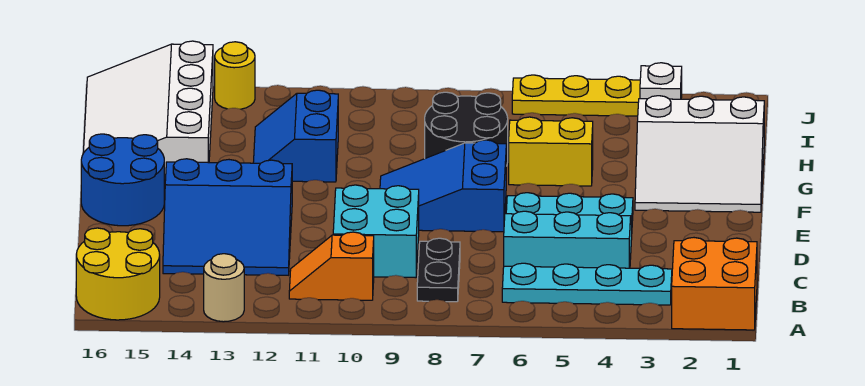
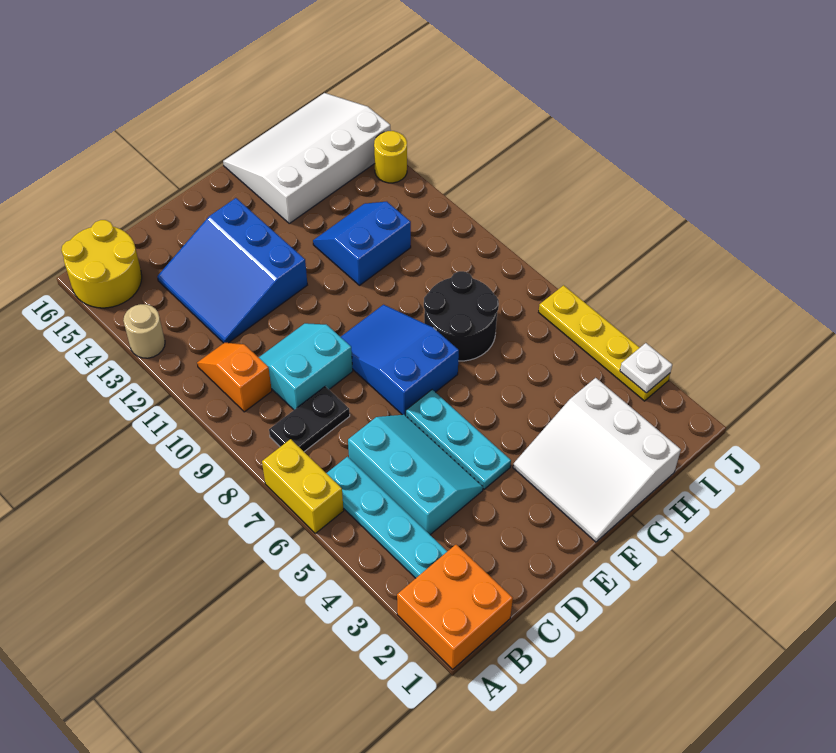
cyan 2x2 brick [333,185,419,278] -> cyan 2x2 slope [259,323,353,410]
blue 2x2 round brick [81,134,164,226] -> none
yellow 1x2 brick [509,117,593,186] -> yellow 1x2 brick moved to [262,439,344,533]

